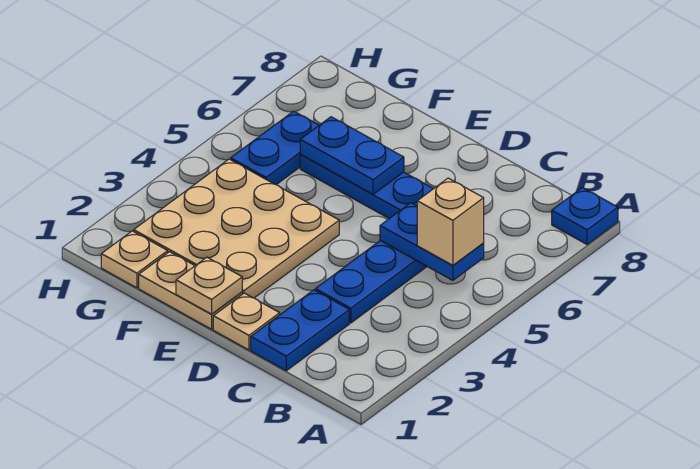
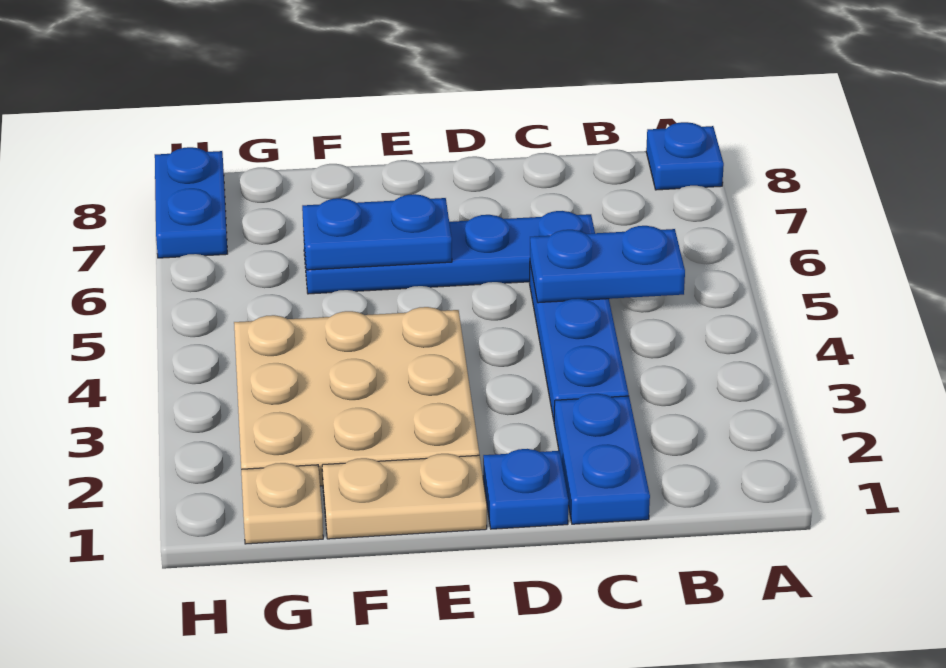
tan 1x1 brick [417,178,484,265] -> none
tan 1x1 plate [213,293,280,350] -> blue 1x1 plate [483,449,568,529]
tan 1x1 plate [176,257,242,314] -> none
blue 1x2 plate [230,111,319,185] -> blue 1x2 plate moved to [155,147,228,258]

